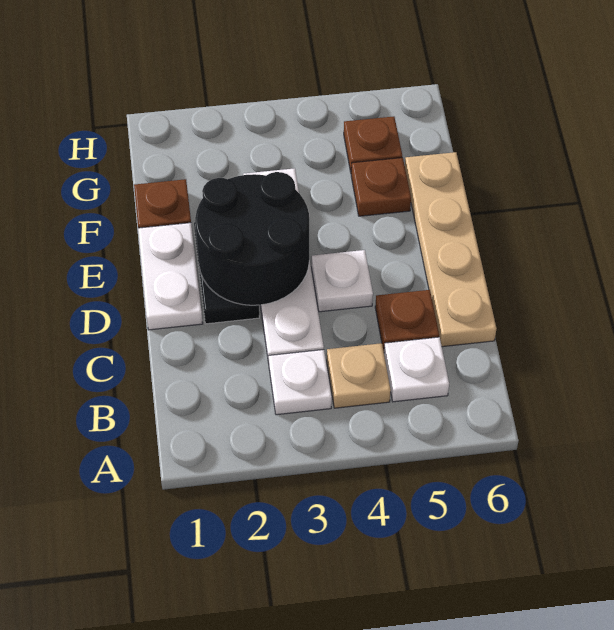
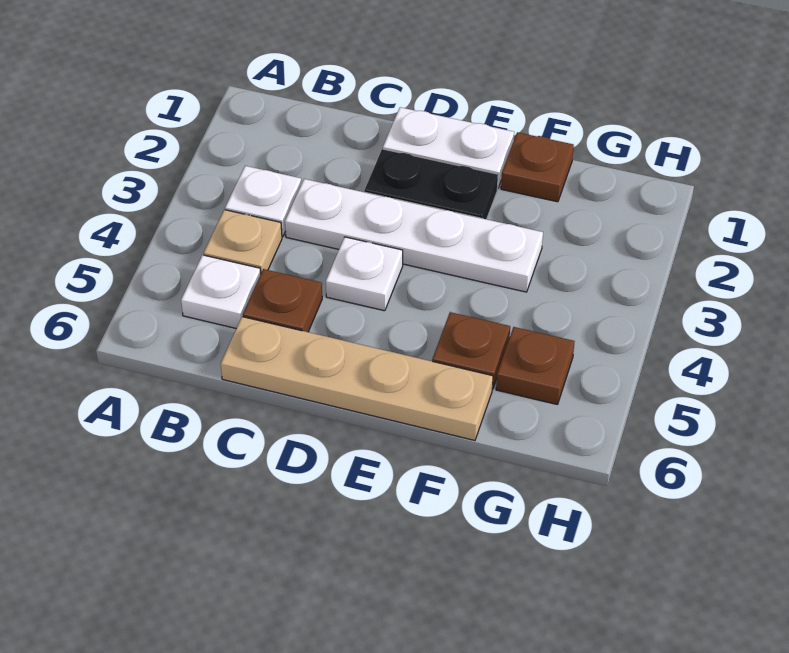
black 2x2 round brick [195,172,309,305] -> none

